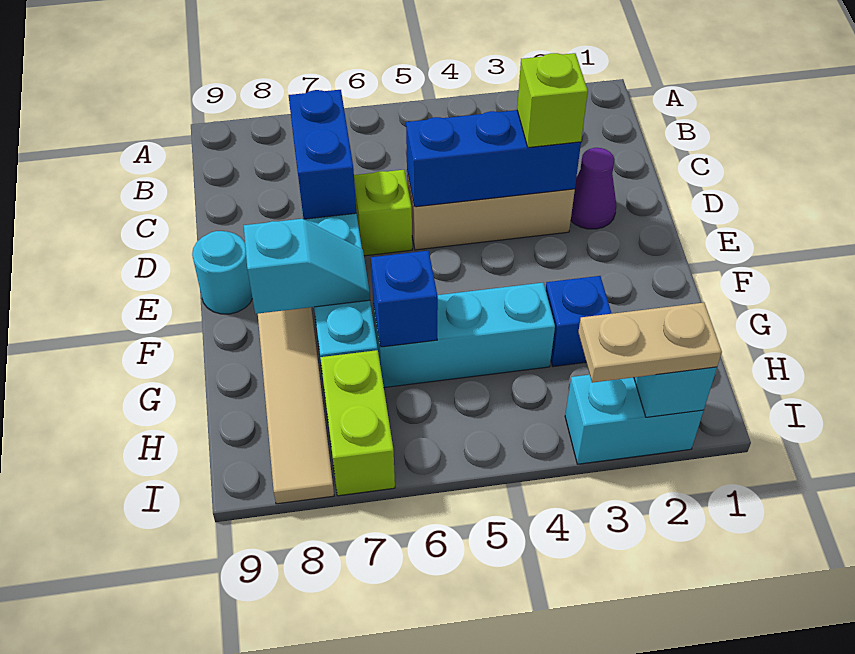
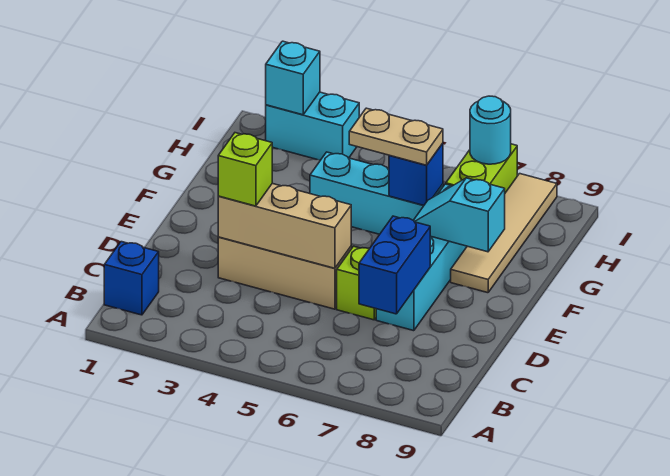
purple 1x1 cone [571,148,616,229] -> none
blue 1x3 brick [406,110,581,207] -> tan 1x3 brick [218,184,351,268]
cyan 1x1 round brick [192,231,252,314] -> cyan 1x1 round brick moved to [470,96,511,164]
blue 1x1 brick [546,276,612,367] -> blue 1x1 brick moved to [104,242,159,315]
tan 1x2 plate [578,303,722,383] -> tan 1x2 plate moved to [349,108,443,165]

